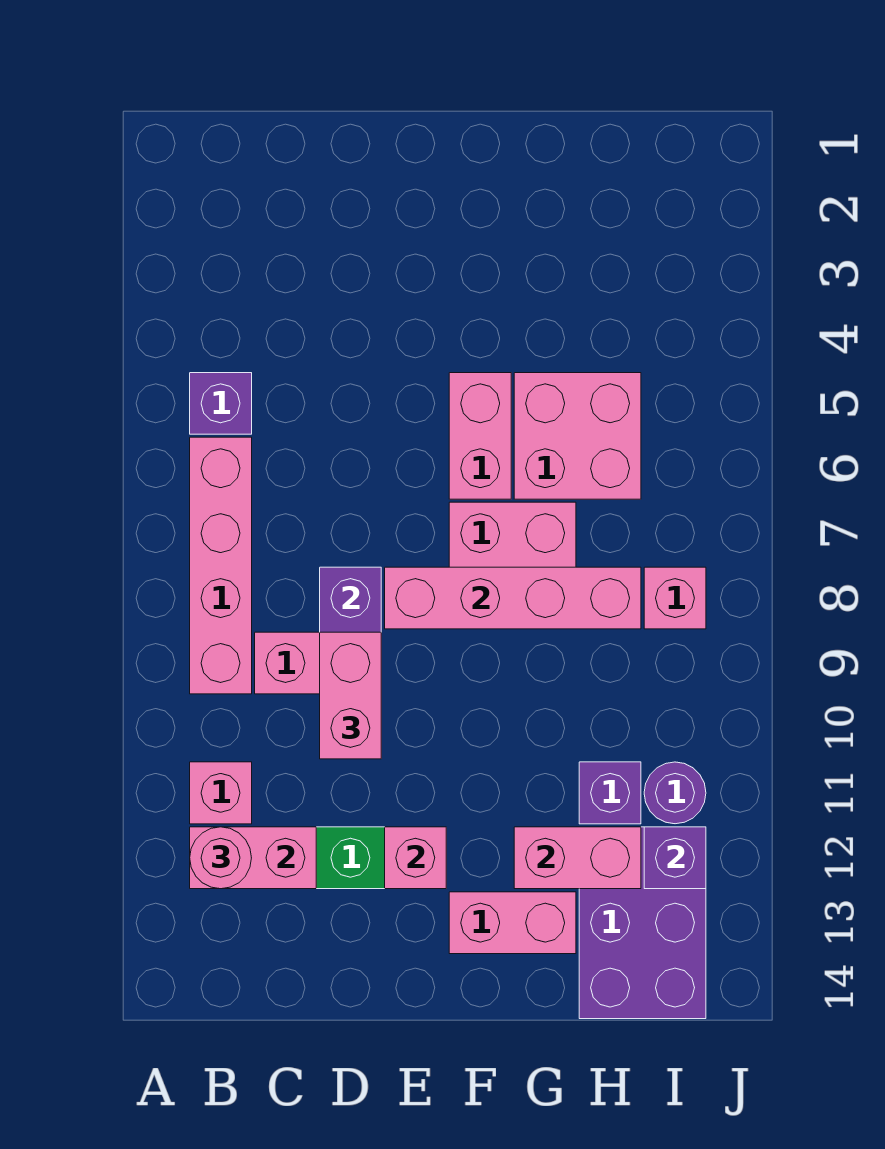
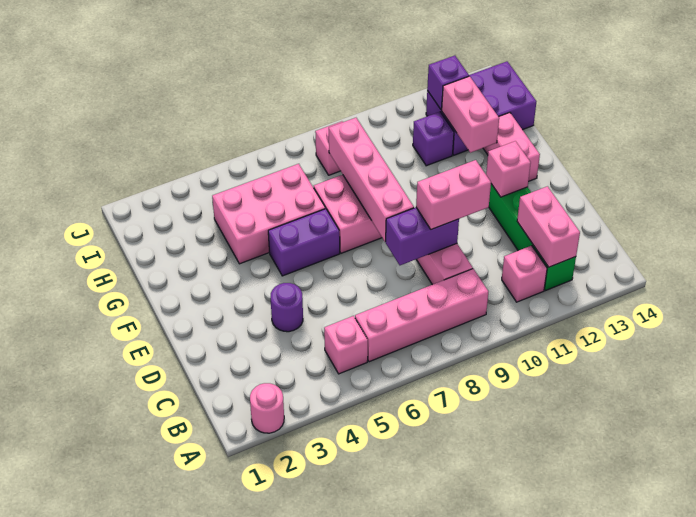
purple 1x1 brick [190,373,252,434] -> pink 1x1 brick [324,316,368,374]
pink 1x1 round brick [190,827,251,889] -> pink 1x1 round brick moved to [250,383,284,433]
pink 1x2 brick [449,373,511,499] -> purple 1x2 brick [268,209,340,276]
pink 2x2 brick [514,373,641,499] -> pink 2x3 brick [212,164,325,264]
purple 1x1 round brick [644,762,706,824] -> purple 1x1 round brick moved to [271,283,303,332]

